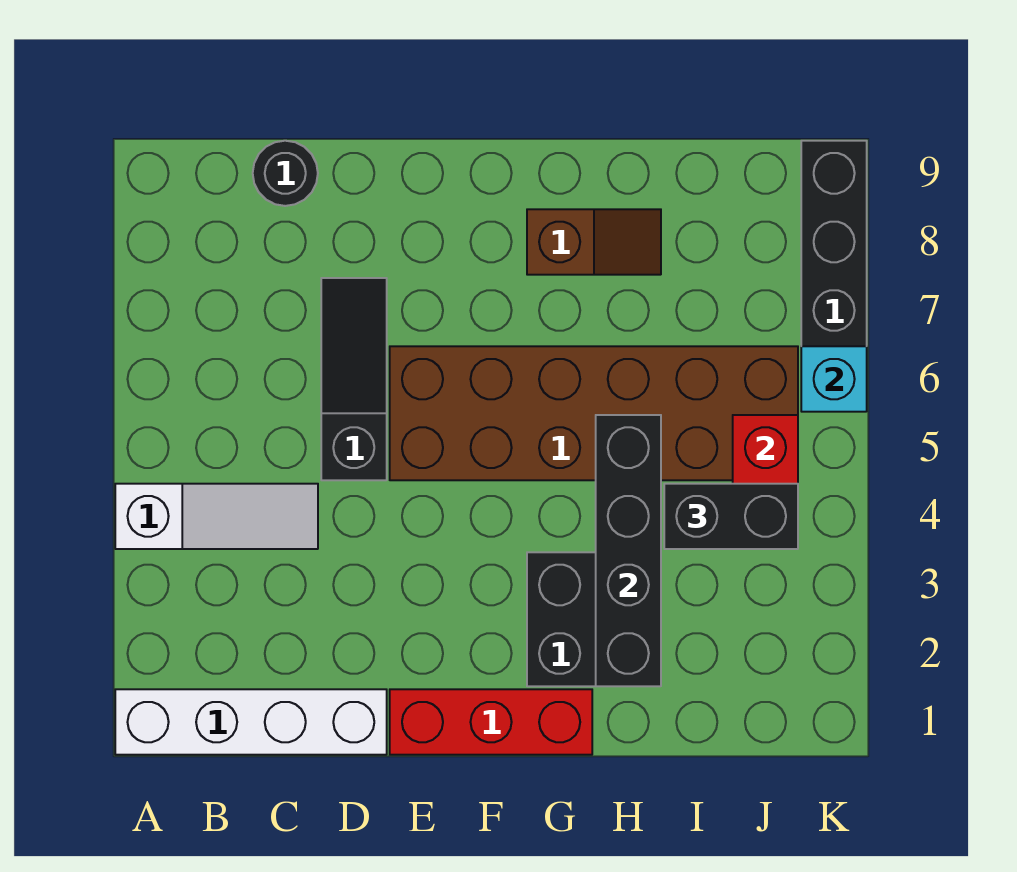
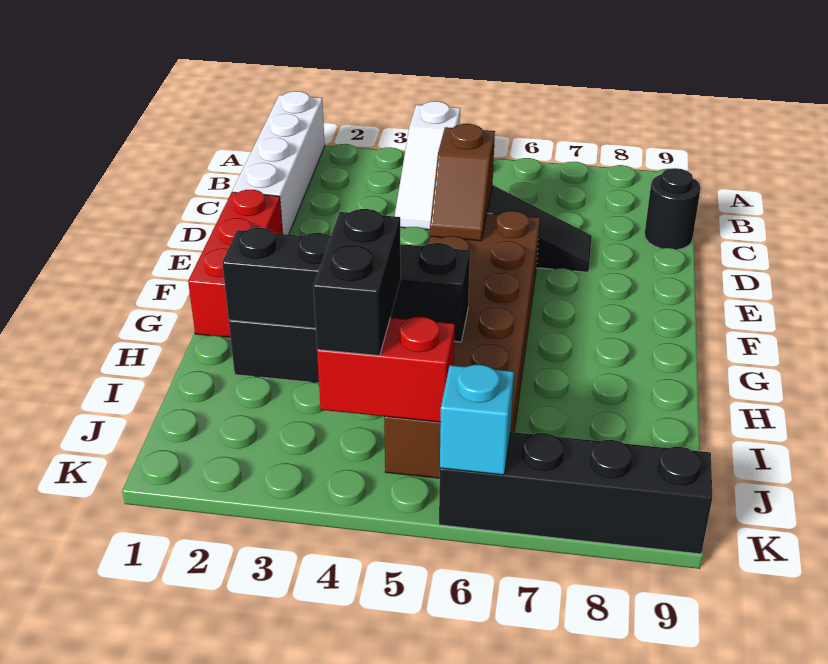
brown 1x2 slope [527,209,661,275] -> brown 1x2 slope moved to [430,124,495,241]

